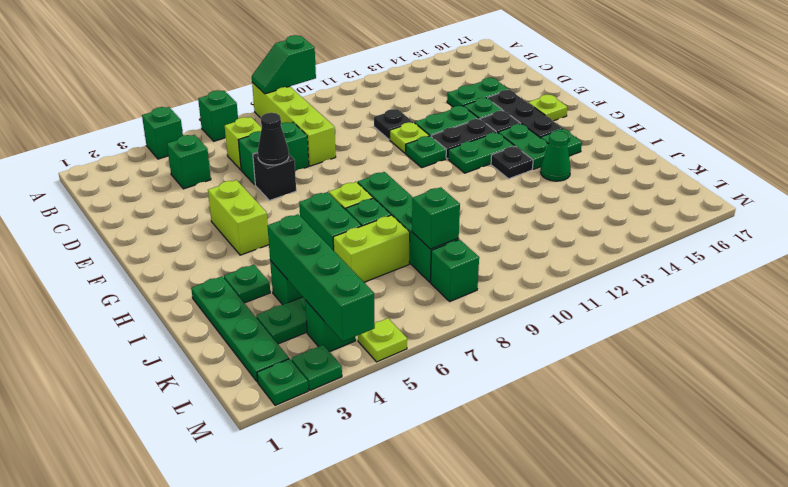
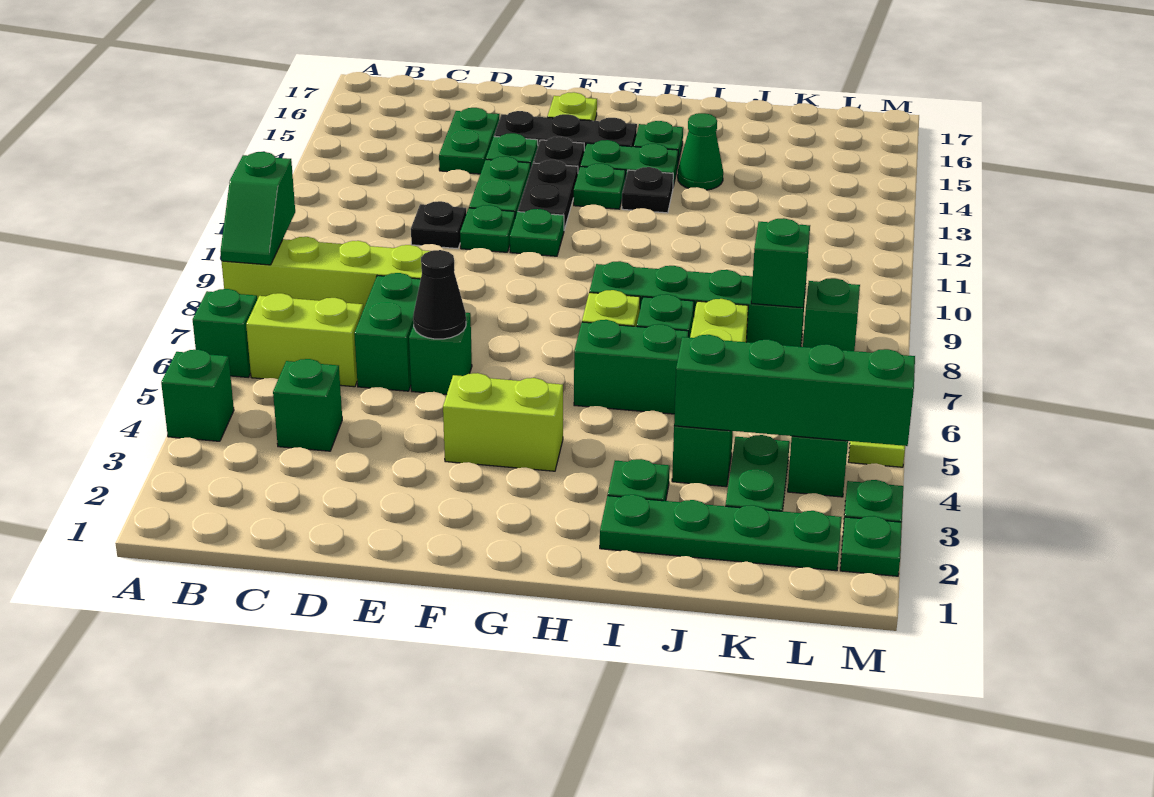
lime 1x1 brick [225,117,262,170] -> lime 1x2 brick [246,293,363,387]
black 1x1 brick [253,153,296,200] -> green 1x1 brick [409,313,472,395]
lime 1x1 plate [390,122,429,153] -> green 1x1 plate [460,205,515,252]
green 1x2 plate [448,132,514,173] -> green 1x1 plate [574,163,625,209]

